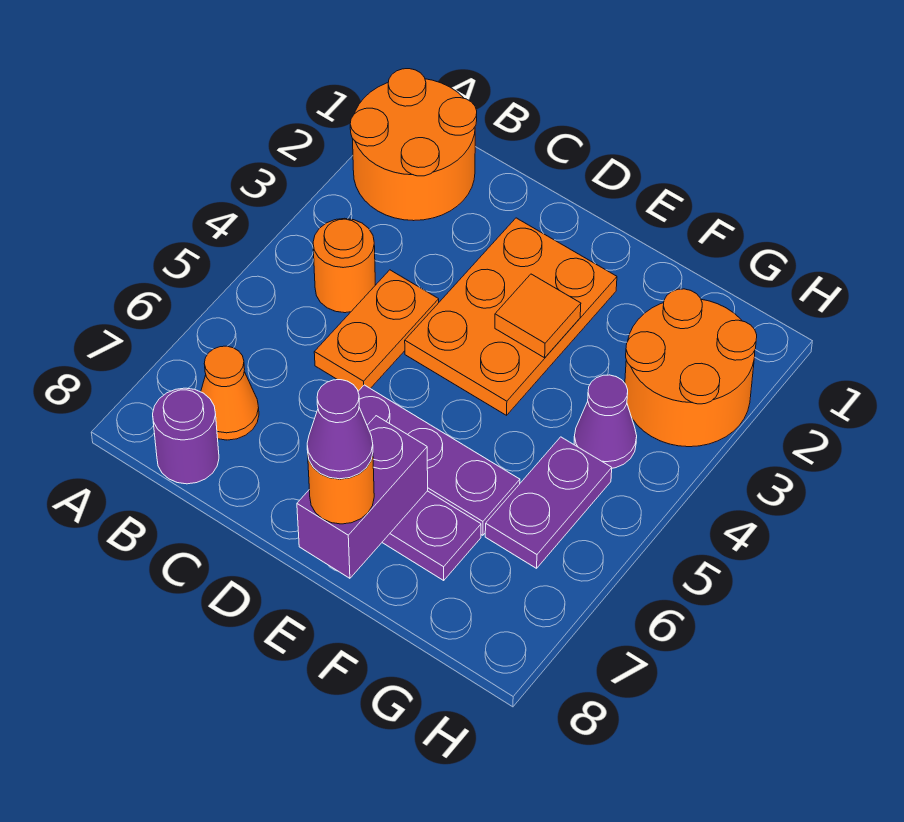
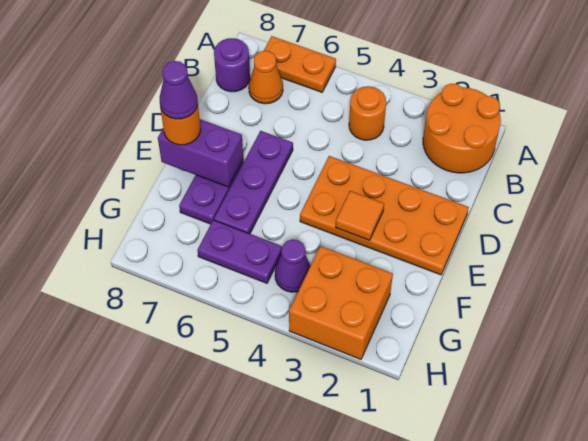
orange 1x2 plate [314,270,439,391] -> orange 1x2 plate moved to [264,36,336,92]
orange 2x3 plate [405,218,617,415] -> orange 2x4 plate [300,156,469,275]
orange 2x2 round brick [625,289,757,447] -> orange 2x2 brick [289,246,393,359]

